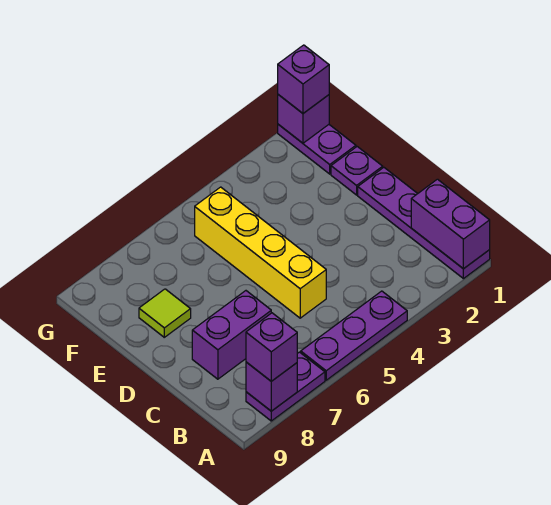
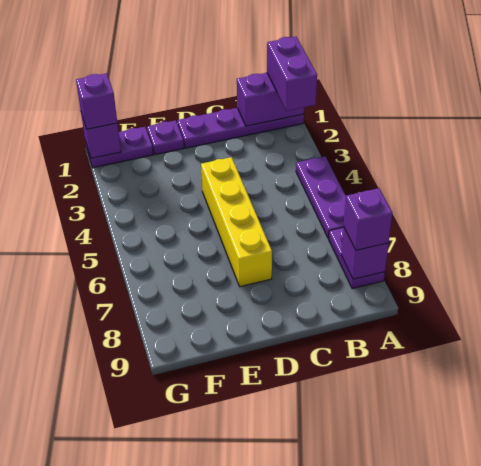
yellow 1x4 brick [195,187,326,318] -> yellow 1x4 brick turned to [201,157,272,287]
purple 1x2 brick [192,291,271,379] -> purple 1x2 brick moved to [267,37,317,111]
lime 1x1 tile [139,289,191,337] -> none

